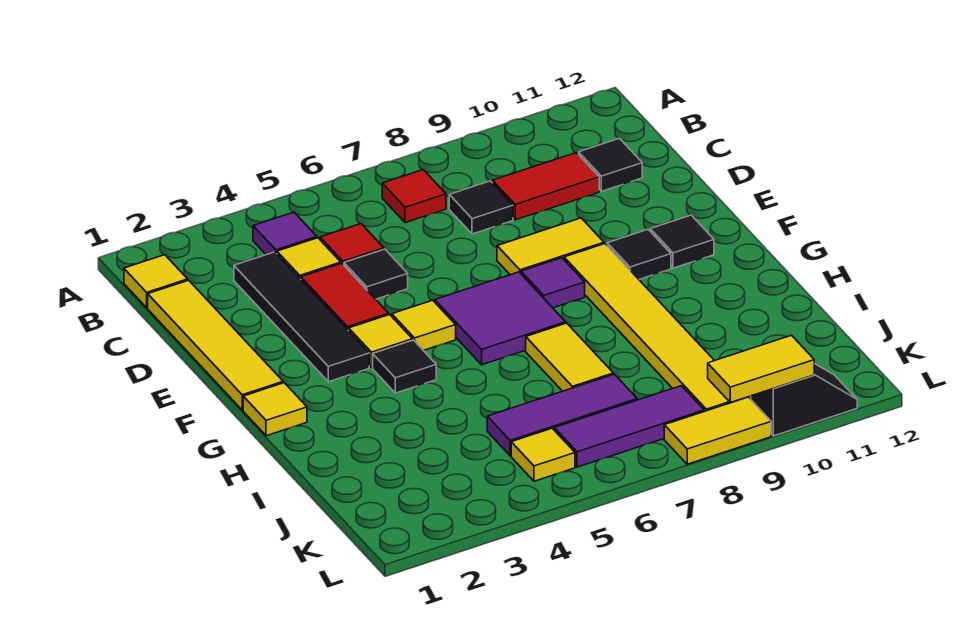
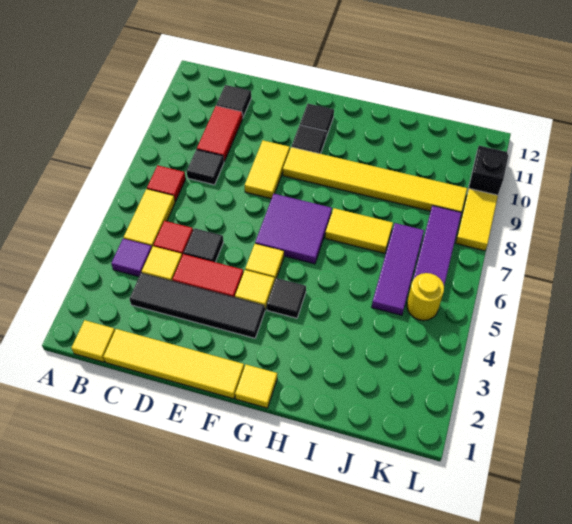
purple 1x1 tile [521,258,585,308] -> none
yellow 1x1 tile [511,428,575,481] -> yellow 1x1 round brick [407,273,444,320]
yellow 1x2 tile [708,335,814,403] -> yellow 1x2 tile moved to [124,189,175,247]

